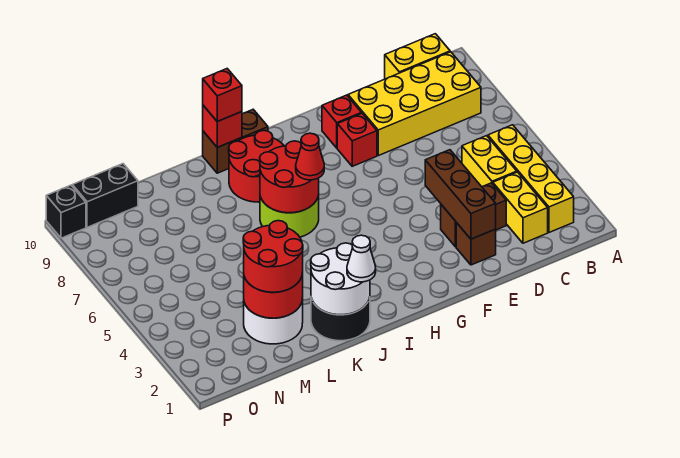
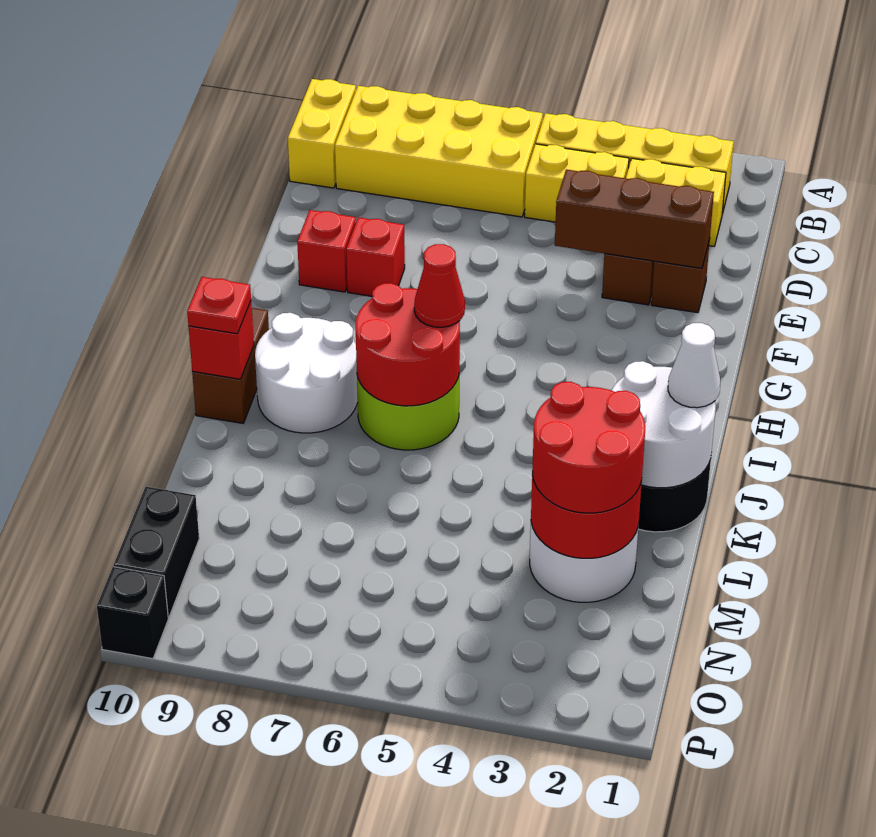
yellow 2x4 brick [348,52,481,156] -> yellow 2x4 brick turned to [335,86,543,217]
red 2x2 round brick [229,130,284,202] -> white 2x2 round brick [255,313,358,433]
red 1x1 brick [203,69,242,122] -> red 1x1 plate [187,277,251,334]

